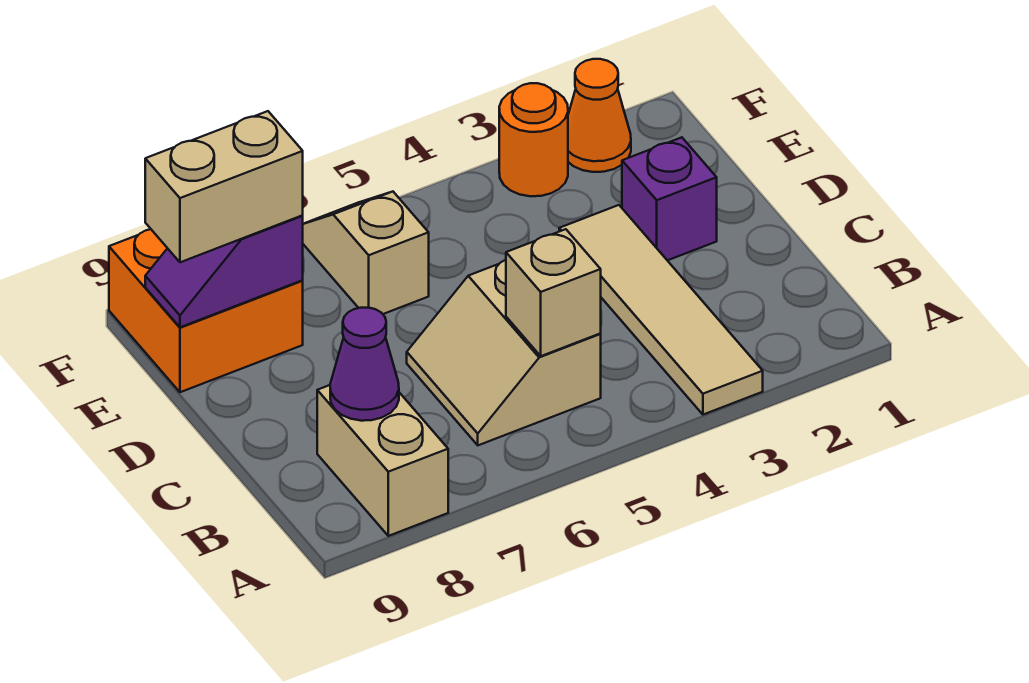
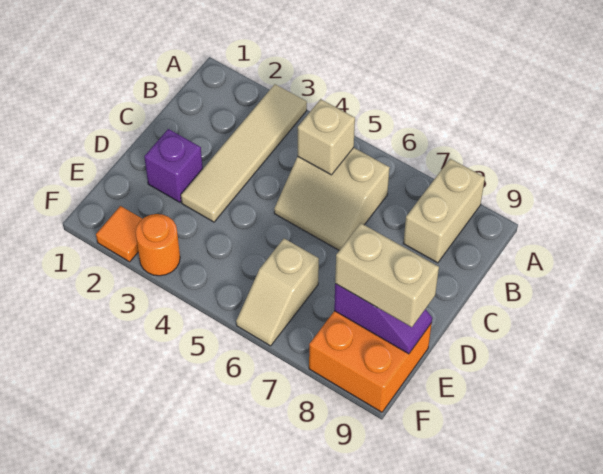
tan 2x2 slope [407,260,601,445] -> tan 2x2 slope turned to [274,148,390,250]
purple 1x1 cone [330,308,399,421] -> none
orange 1x1 cone [568,59,631,172] -> orange 1x1 tile [96,206,142,262]

